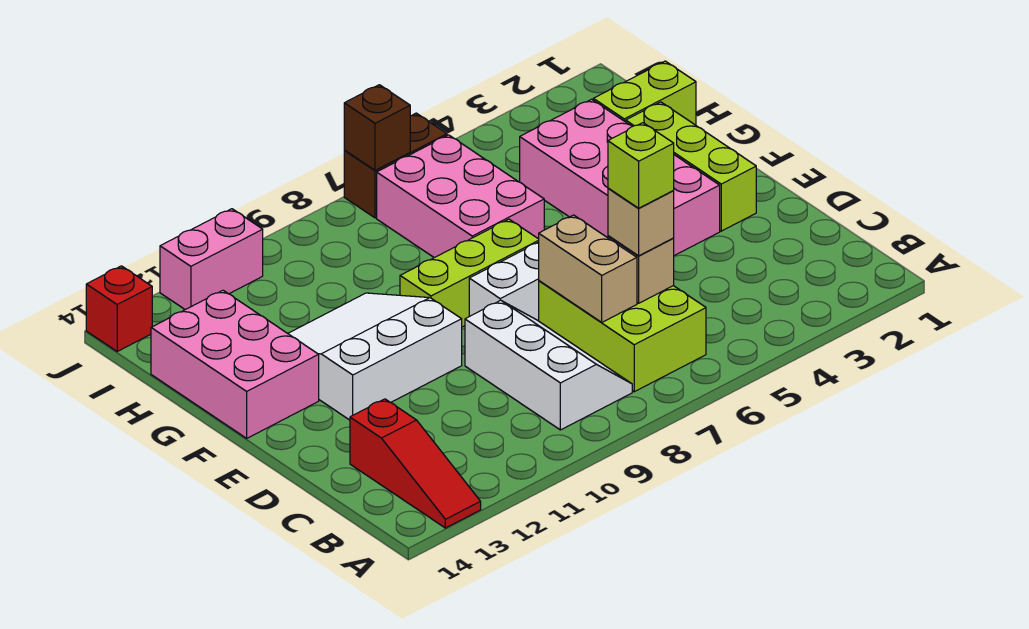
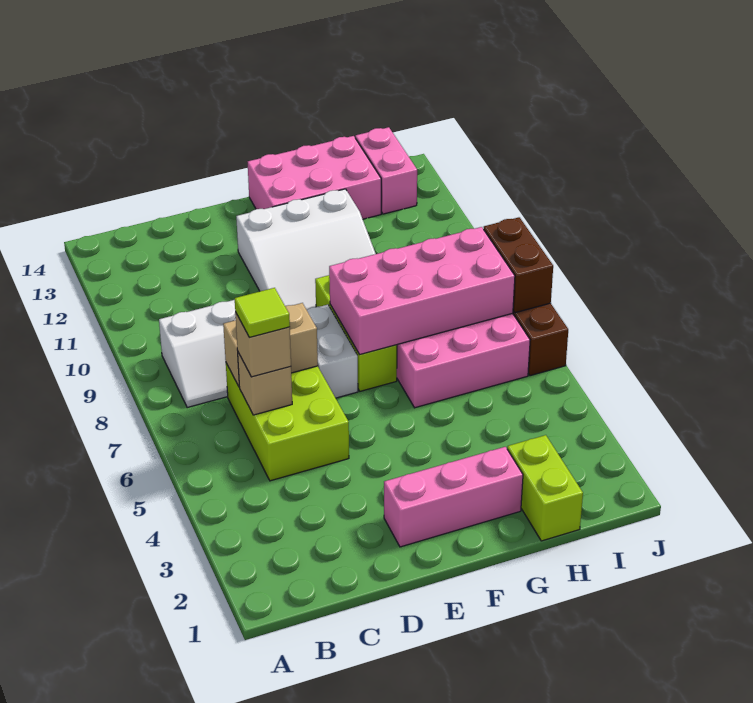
red 1x3 slope [350,399,481,528] -> none
lime 2x3 brick [539,281,706,392] -> lime 2x3 brick turned to [226,363,349,481]
lime 1x1 brick [608,123,674,208] -> lime 1x1 tile [235,288,290,337]
lime 1x3 brick [626,102,756,231] -> pink 1x3 brick [384,447,523,547]
pink 2x4 brick [520,99,720,256] -> pink 2x4 brick moved to [329,227,515,354]
white 3x3 slope [288,293,462,420] -> white 3x3 slope turned to [236,189,376,310]
brown 1x1 brick [344,85,410,170] -> brown 1x2 brick [484,217,553,313]
pink 1x2 brick [160,209,263,310] -> pink 1x2 brick moved to [355,127,417,214]
red 1x1 brick [86,266,152,351] -> none

